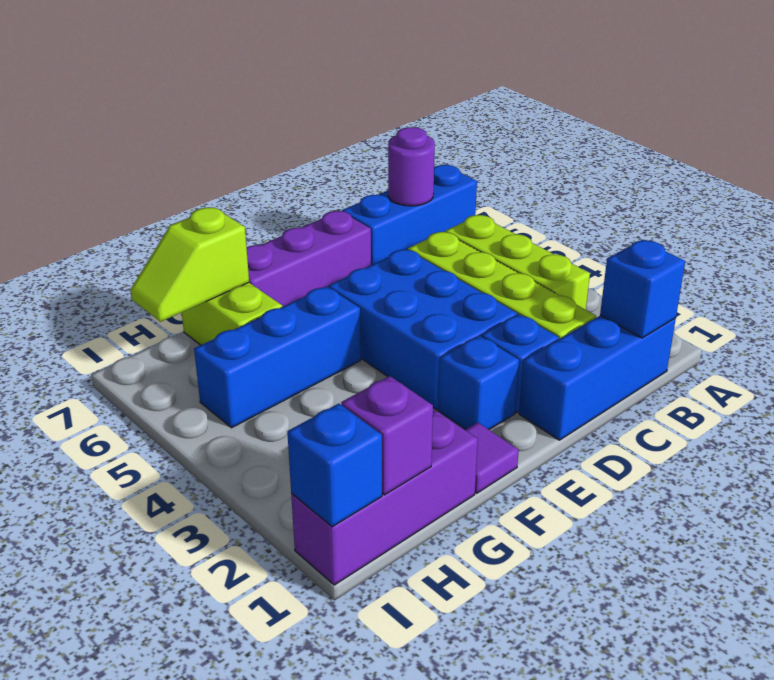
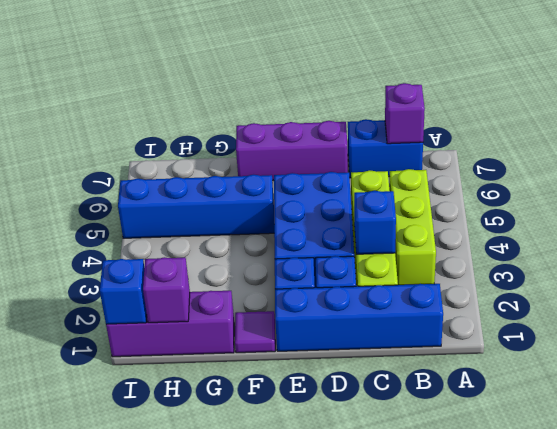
blue 1x3 brick [342,165,477,265] -> blue 1x2 brick [348,119,423,178]
blue 1x3 brick [519,315,676,440] -> blue 1x4 brick [275,284,443,351]
blue 1x1 brick [600,240,685,338] -> blue 1x1 brick moved to [354,191,396,254]
purple 1x1 round brick [388,127,435,206] -> purple 1x1 brick [385,83,425,144]
blue 1x3 brick [194,286,361,428] -> blue 1x4 brick [118,175,274,238]
lime 1x2 brick [182,283,282,345] -> none
lime 1x2 slope [130,207,249,322] -> none

